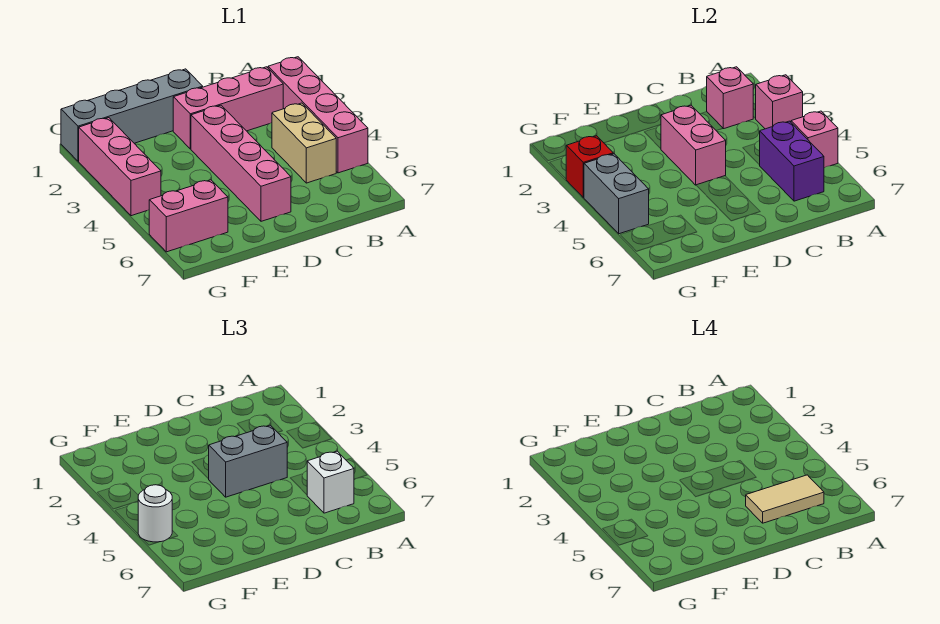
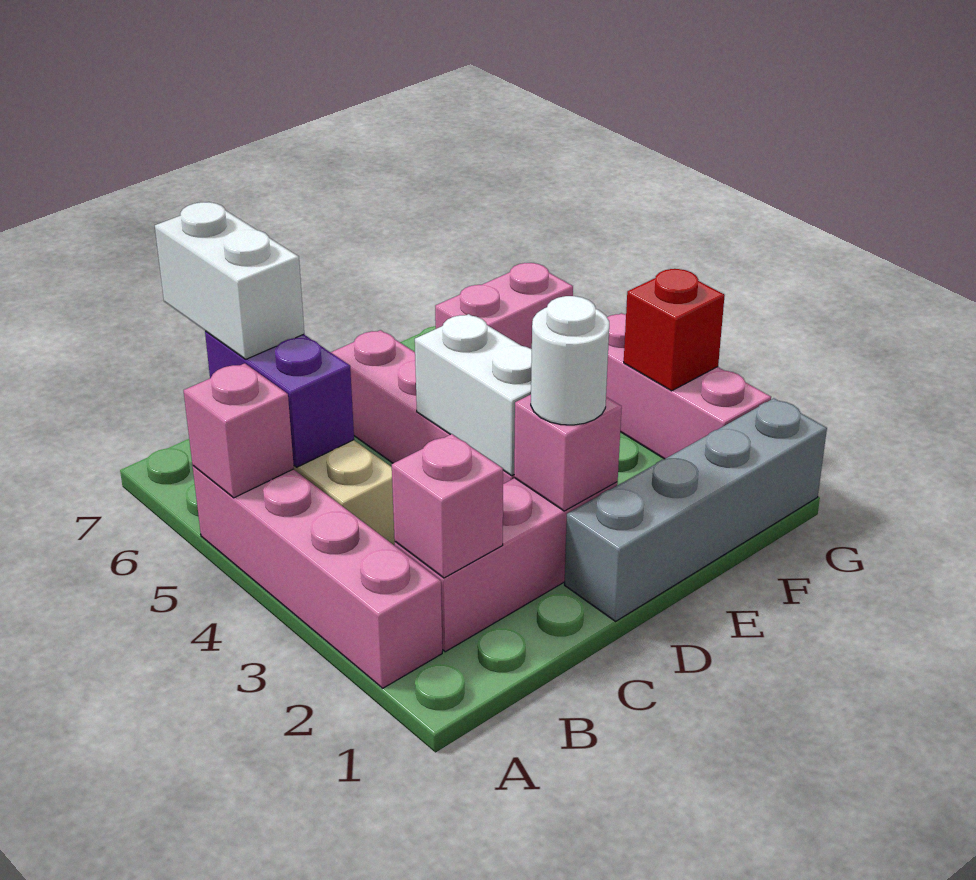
pink 1x1 brick [755,75,803,129] -> pink 1x1 brick moved to [514,395,622,511]
white 1x1 brick [307,451,354,513] -> white 1x2 brick [155,202,304,359]
tan 1x2 tile [746,475,824,523] -> none
grey 1x2 brick [209,425,287,497] -> none
pink 1x2 brick [661,105,726,185] -> white 1x2 brick [415,314,532,475]
grey 1x2 brick [584,154,649,234] -> none
white 1x1 round brick [138,485,172,542] -> white 1x1 round brick moved to [531,296,609,425]

